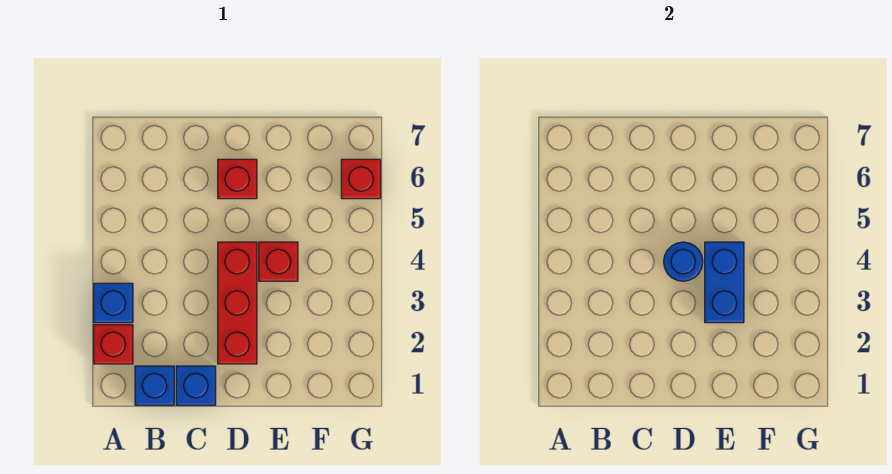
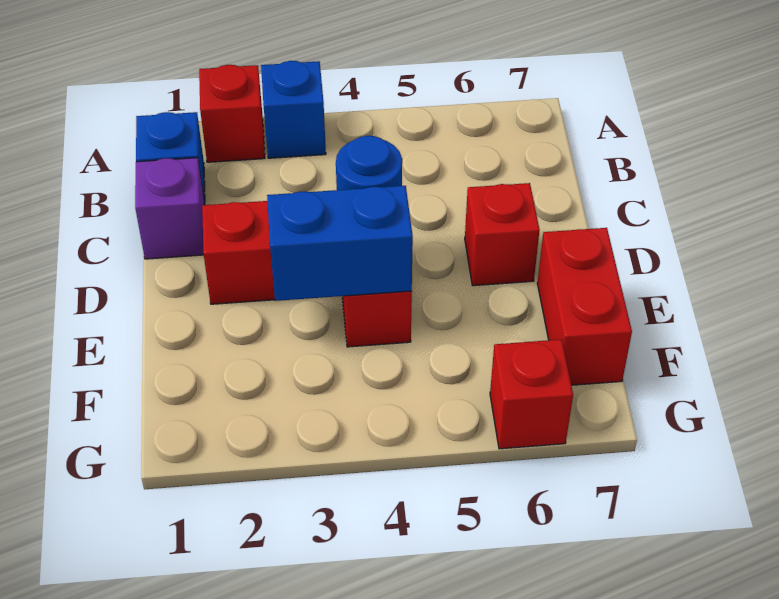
blue 1x1 brick [176,366,216,405] -> purple 1x1 brick [135,158,205,259]
none -> red 1x2 brick [537,228,632,385]

